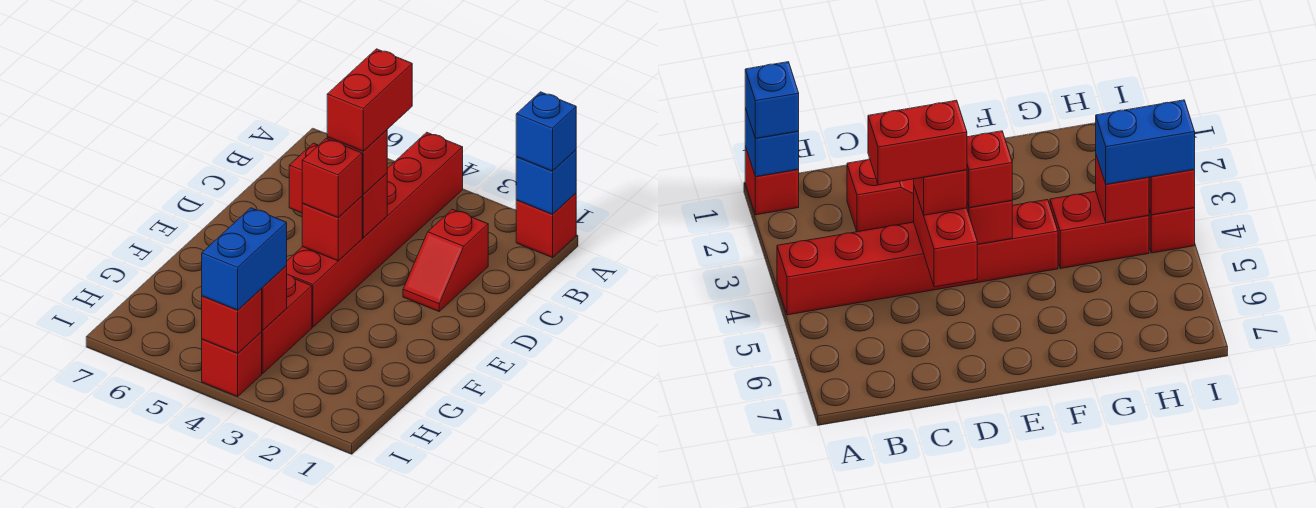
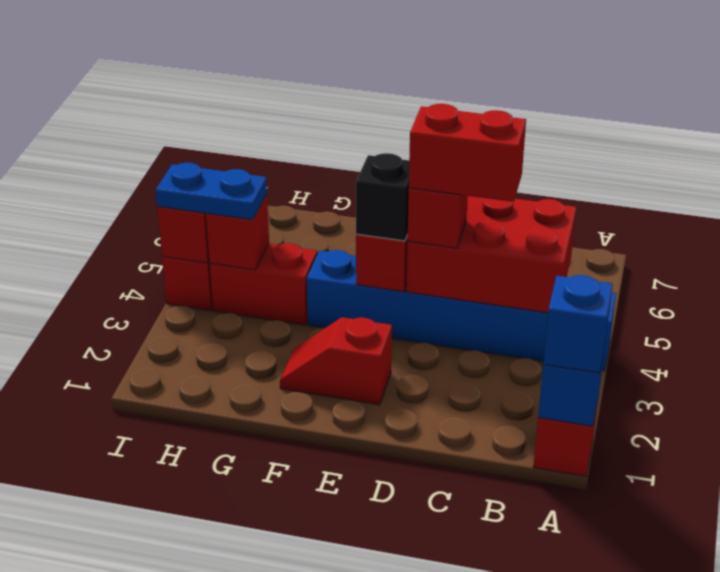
red 1x6 brick [287,132,463,327] -> blue 1x6 brick [307,250,616,371]
red 1x2 slope [403,209,488,311] -> red 1x2 slope moved to [280,317,392,405]
red 1x2 brick [289,143,387,238] -> red 2x3 brick [406,196,576,313]
red 1x1 brick [302,139,362,218] -> black 1x1 brick [356,153,409,241]
blue 1x2 brick [202,208,287,310] -> blue 1x2 plate [156,163,267,220]

